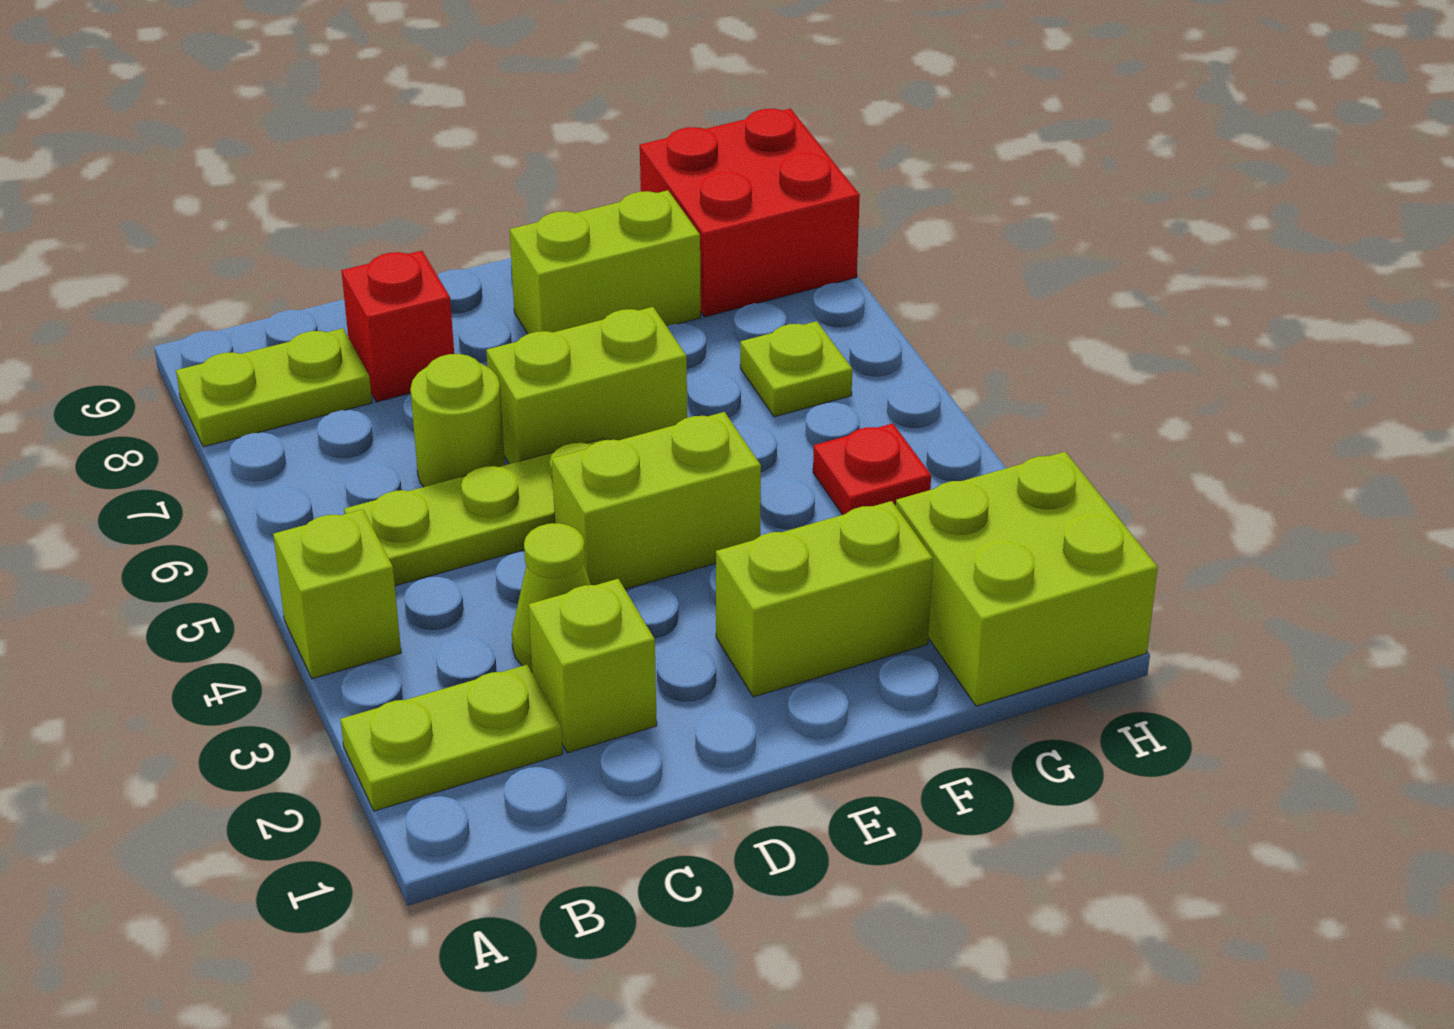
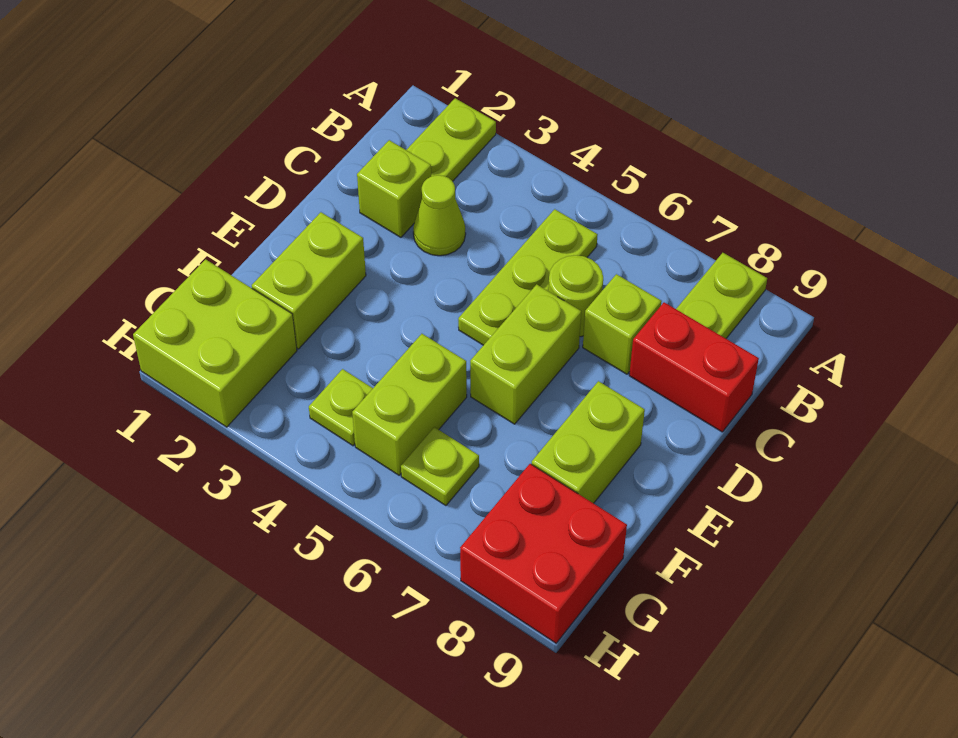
lime 1x1 brick [273,509,401,679] -> lime 1x1 brick moved to [583,274,662,374]
red 1x1 brick [342,251,454,402] -> red 1x2 brick [629,302,759,432]
lime 1x2 brick [552,412,761,589] -> lime 1x2 brick moved to [352,334,467,475]
red 1x1 plate [813,423,931,515] -> lime 1x1 plate [309,369,373,446]

